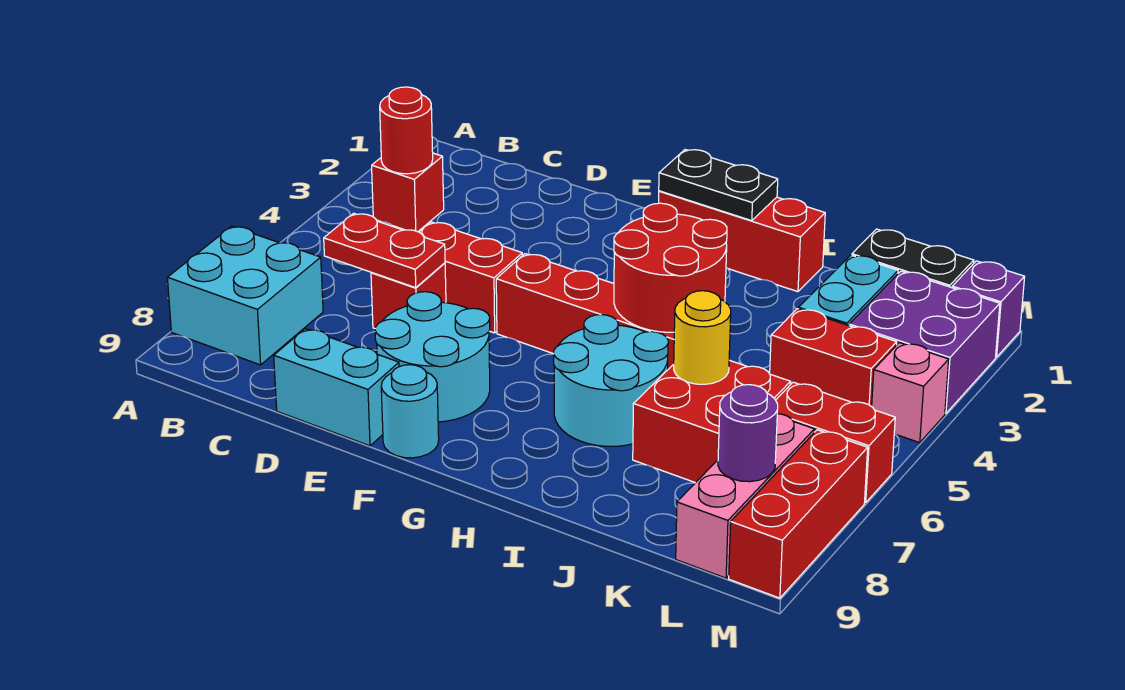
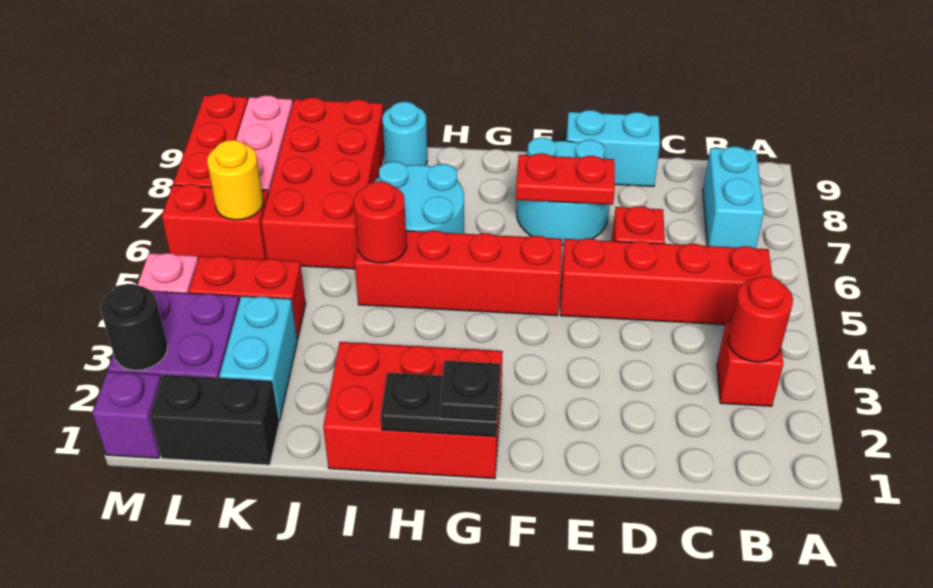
cyan 2x2 brick [167,226,323,365] -> cyan 1x2 brick [703,146,764,248]
red 1x2 plate [324,213,445,288] -> red 1x2 plate moved to [516,153,615,205]
red 1x2 brick [419,222,522,333] -> red 1x4 brick [560,238,772,325]
cyan 1x1 round brick [381,365,439,458] -> cyan 1x1 round brick moved to [382,102,427,166]
red 1x3 brick [659,191,825,292] -> red 2x3 brick [323,342,503,479]
none -> black 1x1 plate [440,361,500,422]
red 2x2 round brick [614,203,727,332] -> red 1x1 round brick [354,181,407,263]
red 2x2 brick [633,360,791,483] -> red 2x4 brick [261,97,384,269]
yellow 1x1 round brick [674,291,731,384] -> yellow 1x1 round brick moved to [207,140,263,220]
purple 1x1 round brick [718,385,778,482] -> none
none -> black 1x1 round brick [100,284,168,370]

